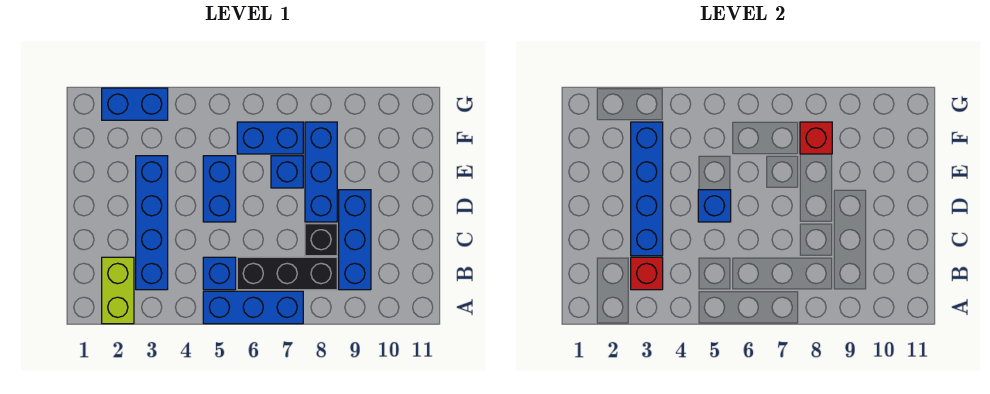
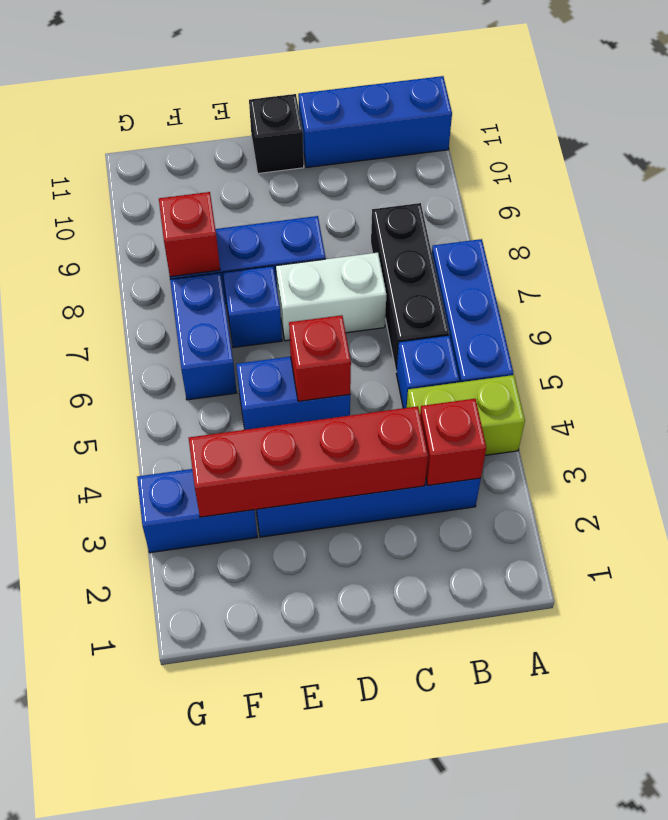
lime 1x2 brick [102,257,134,324] -> lime 1x2 brick moved to [407,375,525,455]
blue 1x3 brick [339,190,371,290] -> blue 1x3 brick moved to [298,76,452,168]
blue 1x4 brick [631,122,663,256] -> red 1x4 brick [189,406,428,517]
none -> white 1x2 brick [276,253,386,341]
black 1x1 brick [305,224,337,256] -> black 1x1 brick moved to [249,94,304,173]
blue 1x1 brick [698,190,731,222] -> red 1x1 brick [289,315,351,401]
blue 1x2 brick [102,88,168,120] -> blue 1x2 brick turned to [137,469,257,553]

